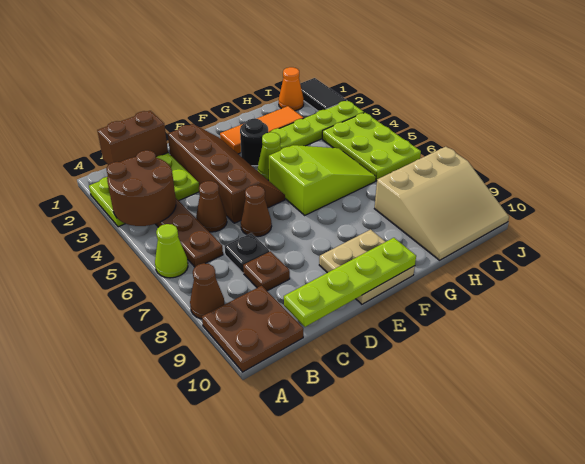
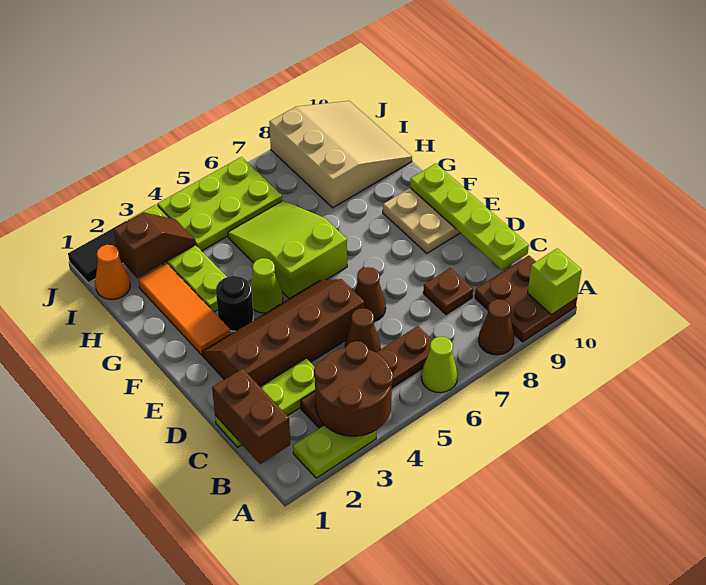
none -> lime 1x1 brick [528,248,582,315]
black 1x1 plate [225,233,269,273] -> none
none -> brown 1x2 slope [113,212,196,278]

